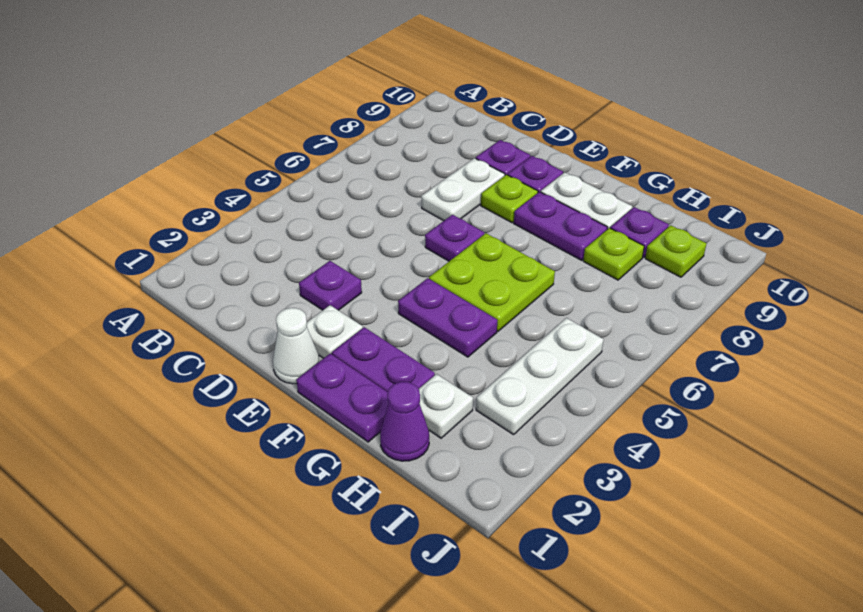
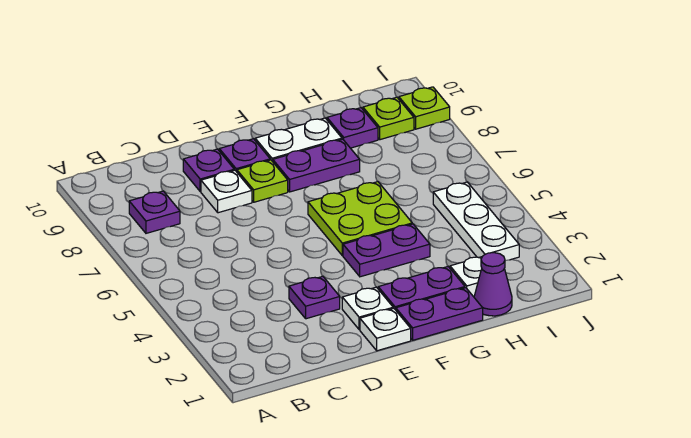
white 1x2 plate [421,158,505,221] -> white 1x1 plate [201,170,252,213]
white 1x1 cone [273,308,320,384] -> white 1x1 plate [360,308,411,351]
purple 1x1 plate [425,215,484,261] -> purple 1x1 plate moved to [129,191,180,233]
lime 1x1 plate [583,228,644,280] -> lime 1x1 plate moved to [399,87,450,129]

